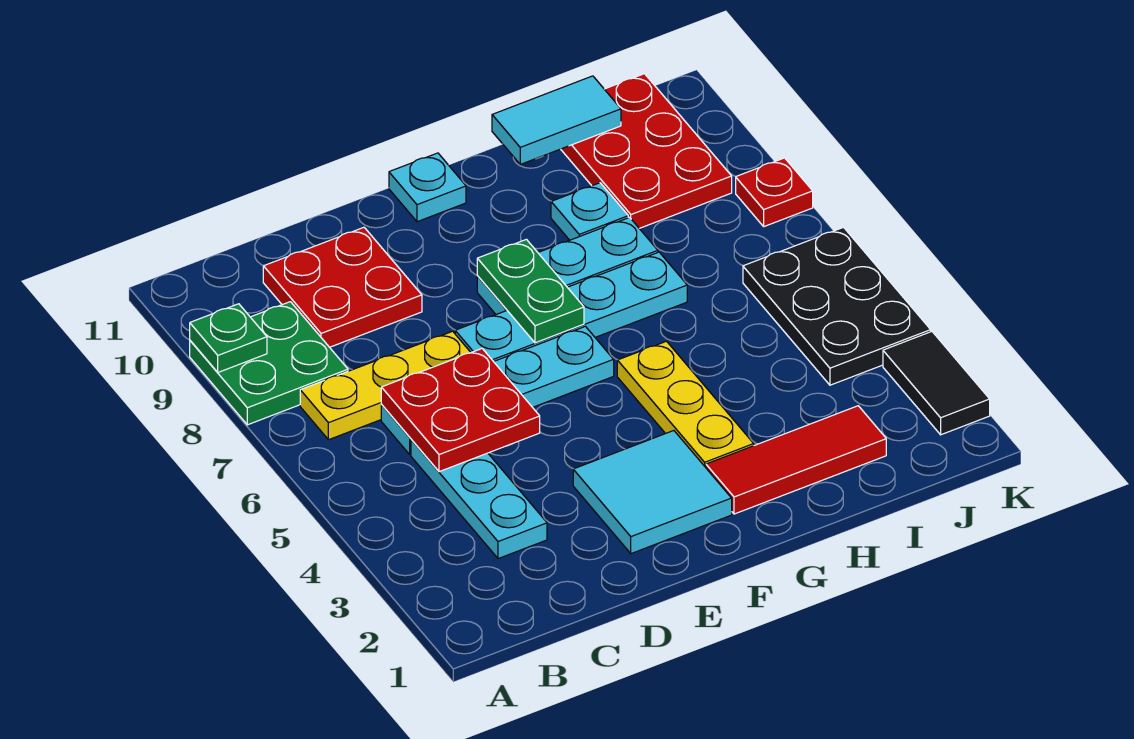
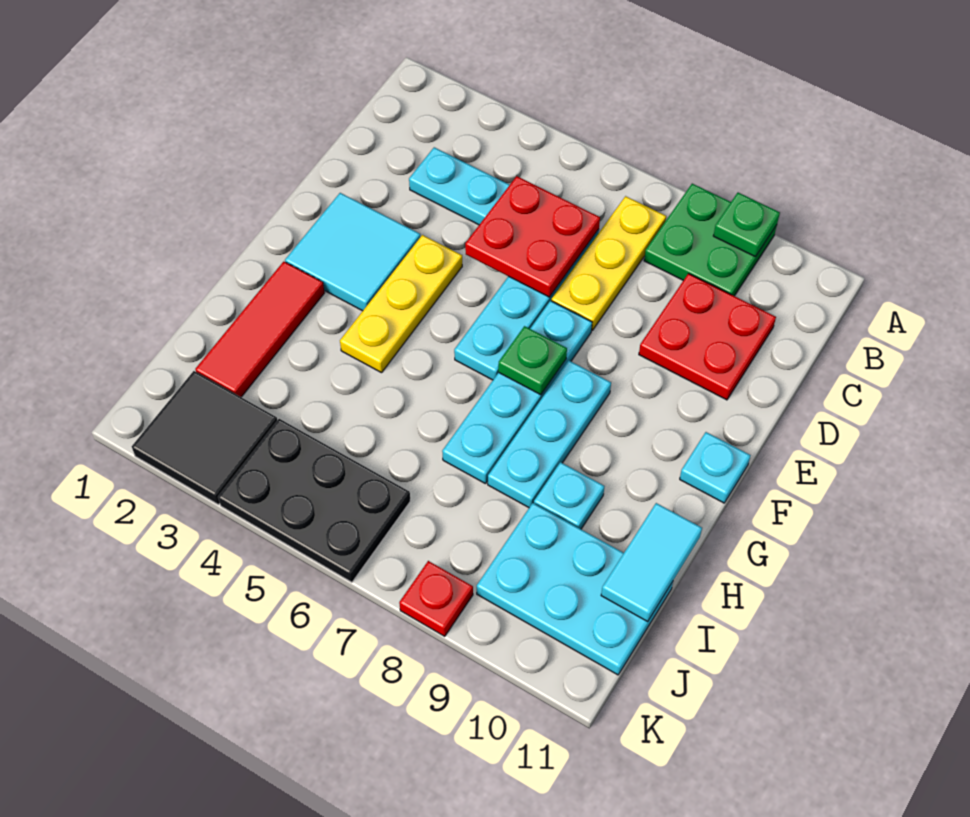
green 1x2 plate [477,239,584,343] -> green 1x1 plate [498,326,567,395]
yellow 1x3 plate [617,341,754,467] -> yellow 1x3 plate turned to [340,235,462,373]
red 2x3 plate [561,74,732,228] -> cyan 2x3 plate [477,503,673,675]
black 1x2 tile [883,332,990,435] -> black 2x2 tile [132,371,277,505]

